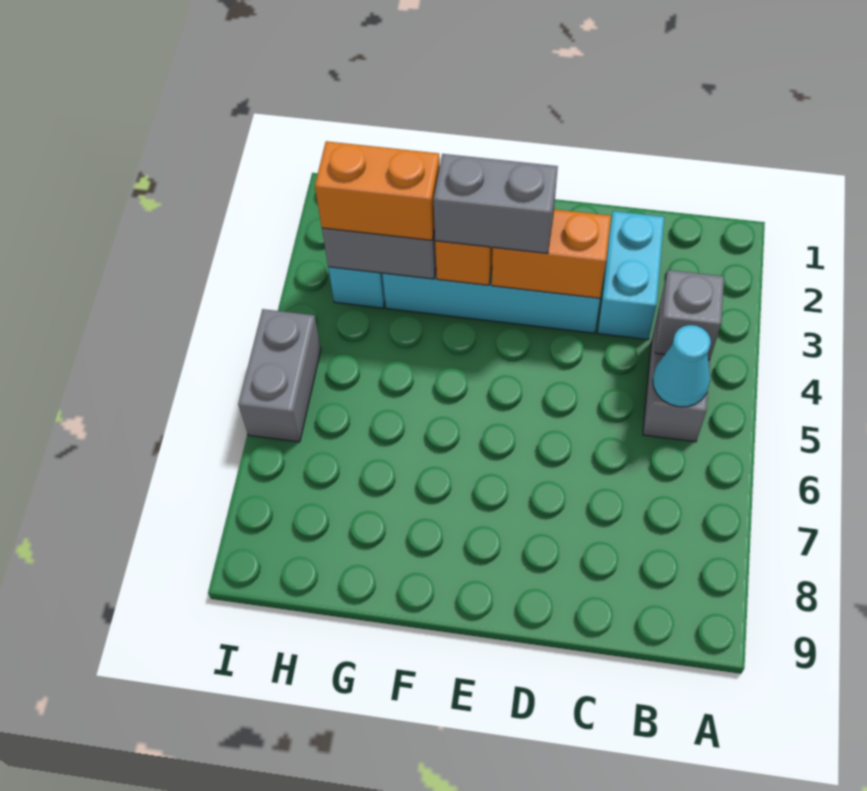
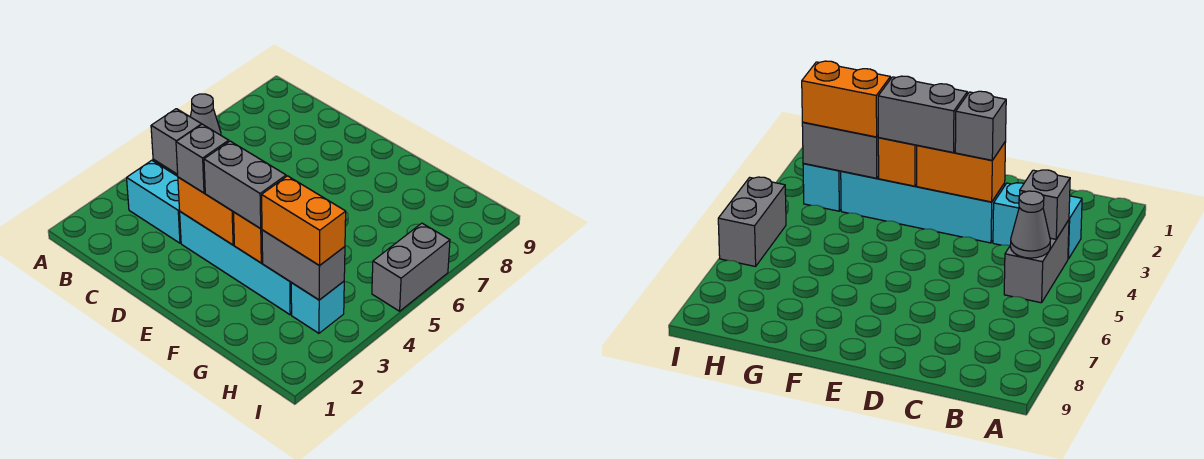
cyan 1x1 cone [653,325,711,407] -> grey 1x1 cone [190,94,221,135]
cyan 1x2 brick [598,211,664,340] -> cyan 1x2 brick turned to [127,160,181,243]
none -> grey 1x1 brick [176,124,229,193]

